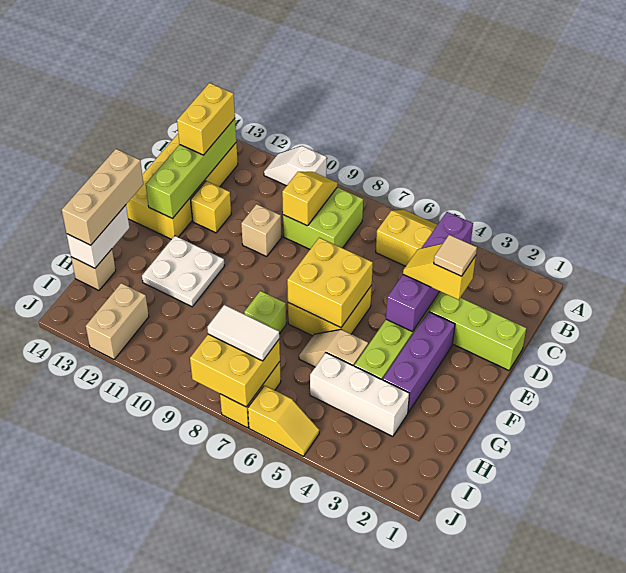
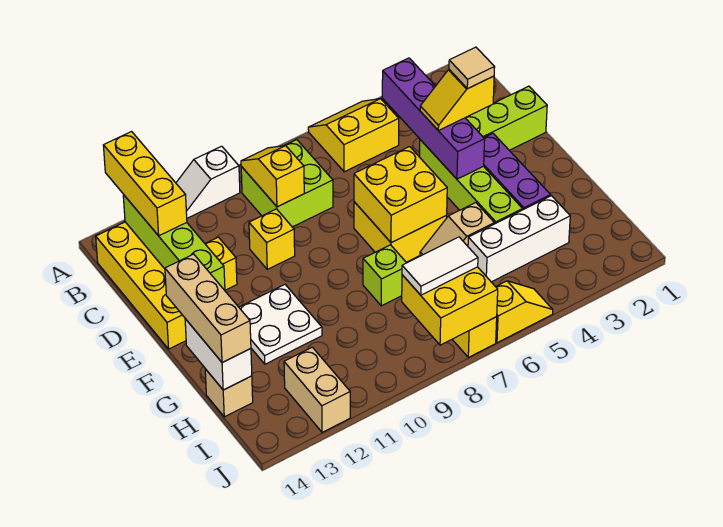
yellow 1x2 brick [177,83,235,155] -> yellow 1x3 brick [103,132,187,236]
tan 1x1 brick [241,204,282,257] -> yellow 1x1 brick [249,209,295,269]

